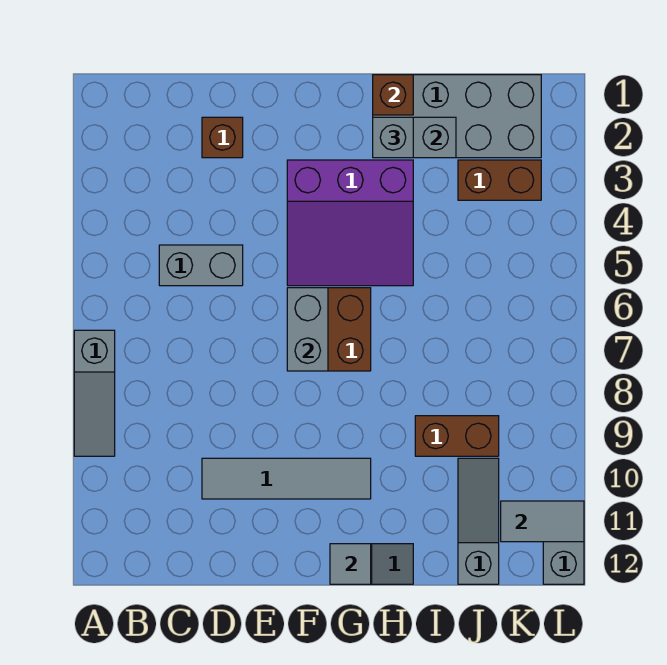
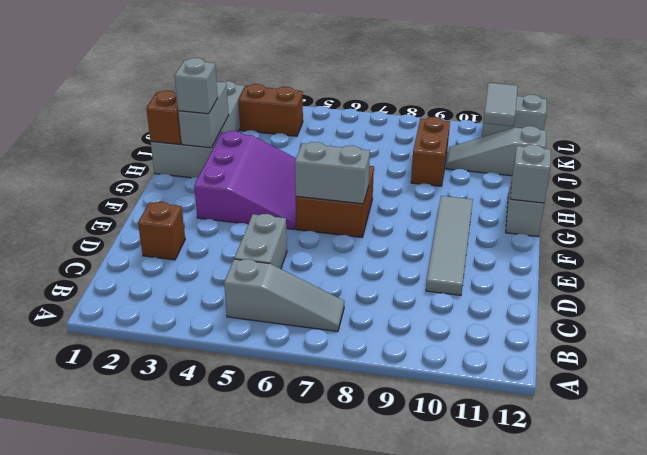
grey 1x3 slope [74,330,115,456] -> grey 1x3 slope moved to [224,259,344,332]
grey 1x1 tile [330,544,371,584] -> grey 1x1 brick [510,145,551,203]
brown 1x2 brick [458,160,541,200] -> brown 1x2 brick turned to [238,84,303,136]

